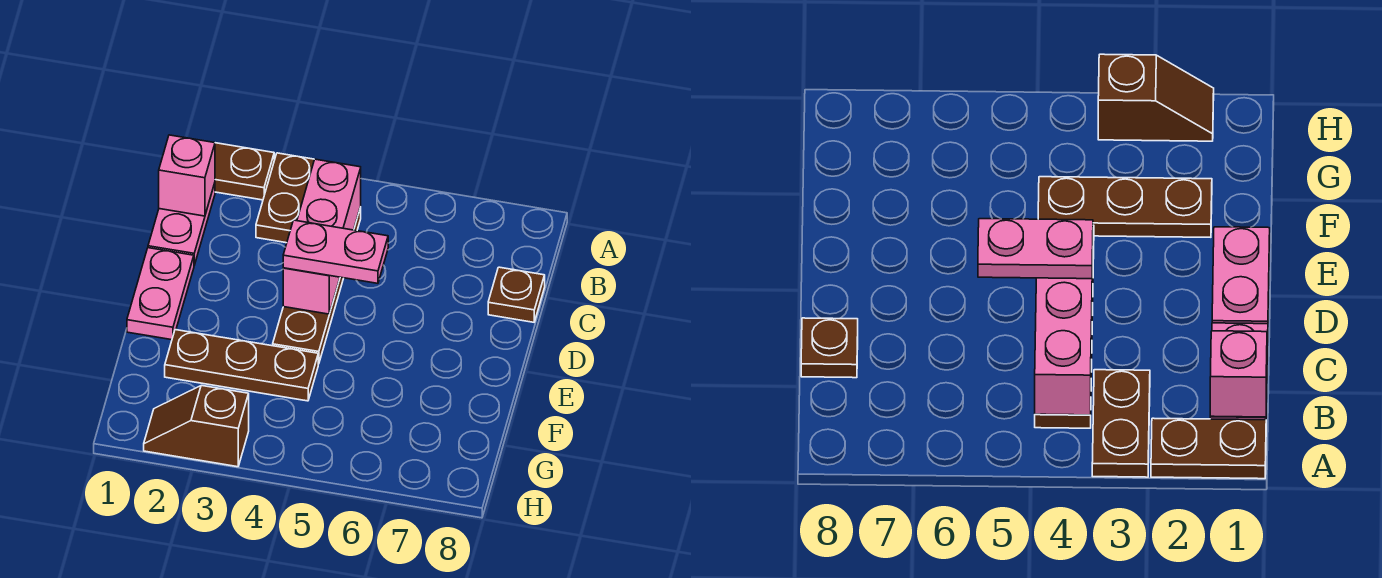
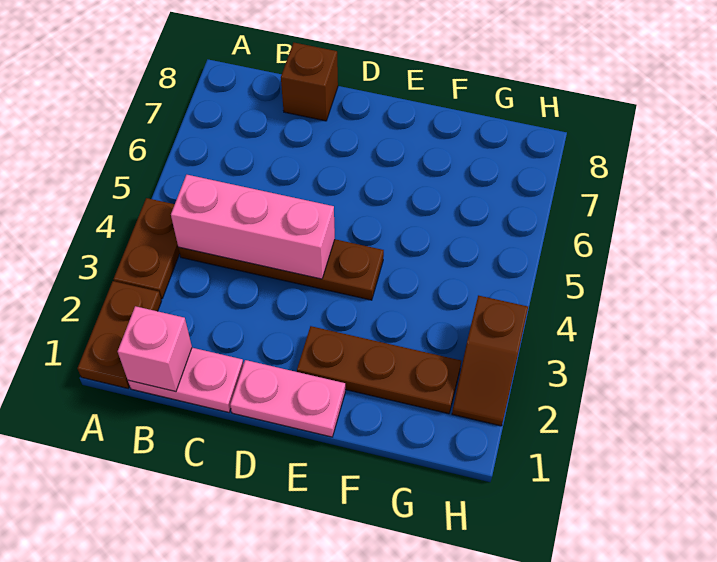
brown 1x2 plate [256,153,314,243] -> brown 1x2 plate turned to [114,198,180,299]
brown 1x1 plate [488,267,545,322] -> brown 1x1 brick [281,42,338,121]
pink 1x2 plate [283,220,388,283] -> none
brown 1x3 plate [165,330,318,401] -> brown 1x3 plate turned to [297,326,461,414]

